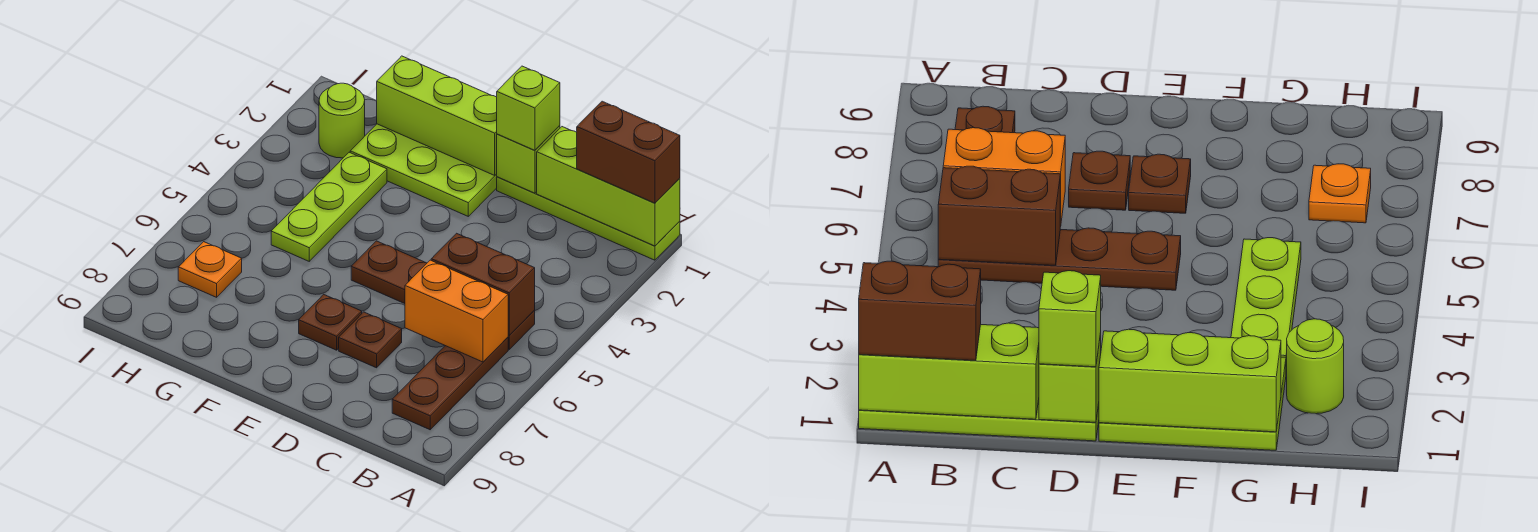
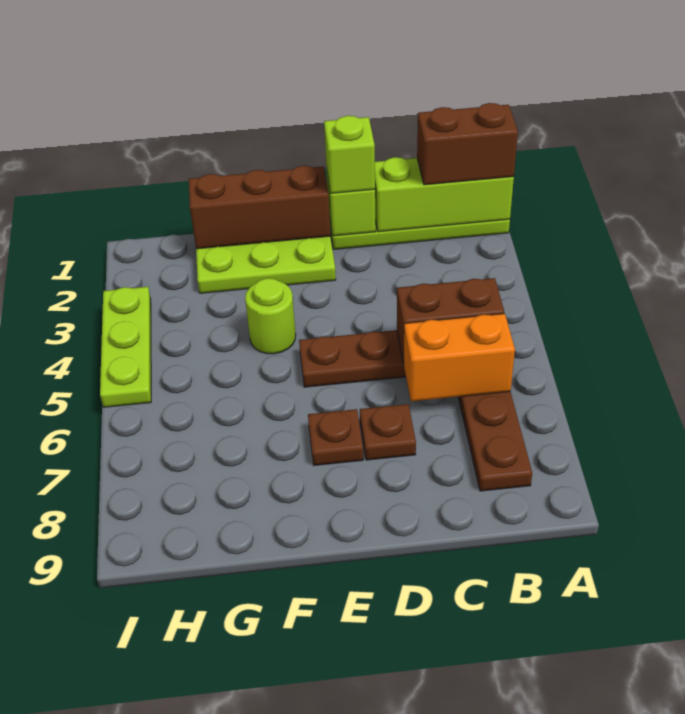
lime 1x3 brick [377,56,497,175] -> brown 1x3 brick [189,166,330,249]
lime 1x3 plate [271,152,387,261] -> lime 1x3 plate moved to [100,287,151,407]
lime 1x1 round brick [319,83,365,158] -> lime 1x1 round brick moved to [245,278,296,354]
orange 1x1 plate [178,242,242,297] -> none

